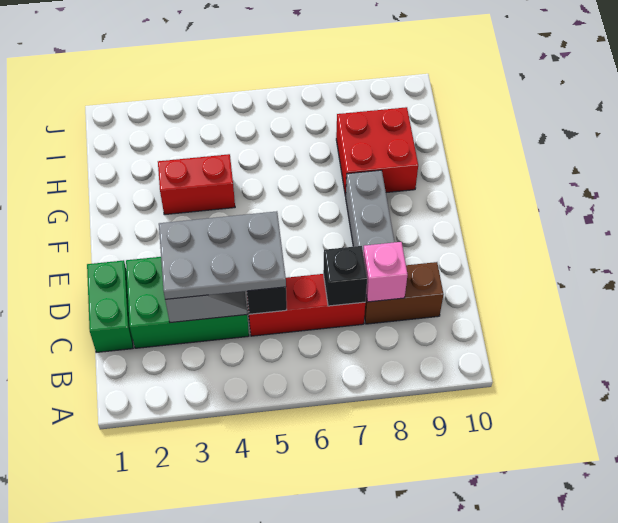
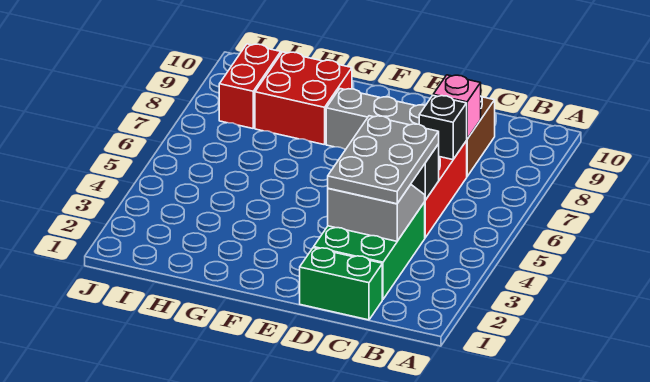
red 1x2 brick [158,154,235,215] -> red 1x2 brick moved to [219,44,281,128]

